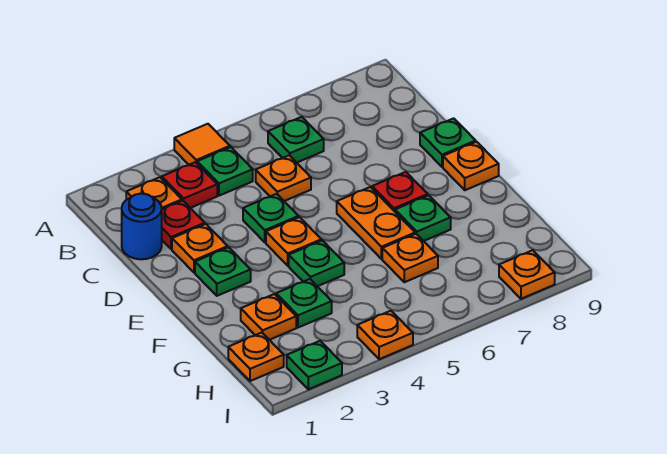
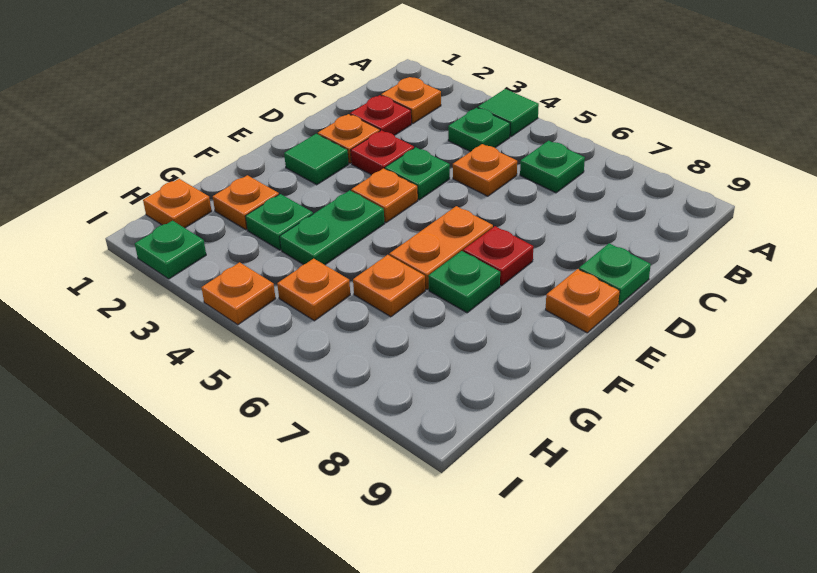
orange 1x1 tile [174,124,230,165] -> green 1x1 tile [478,89,539,137]
red 1x1 plate [162,162,217,208] -> red 1x1 plate moved to [351,130,414,175]
blue 1x1 round brick [122,193,162,259] -> none
green 1x1 plate [195,247,251,296] -> green 1x1 tile [284,134,349,185]
green 1x1 plate [289,241,344,286] -> green 1x2 plate [280,190,385,265]
orange 1x1 plate [499,250,555,299] -> orange 1x1 plate moved to [277,259,350,321]

